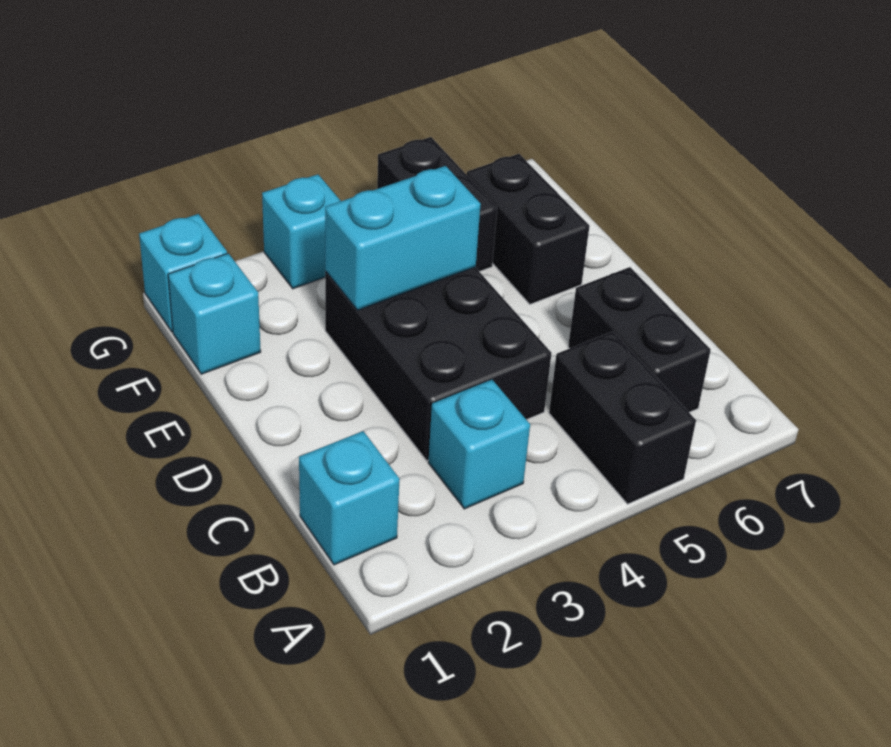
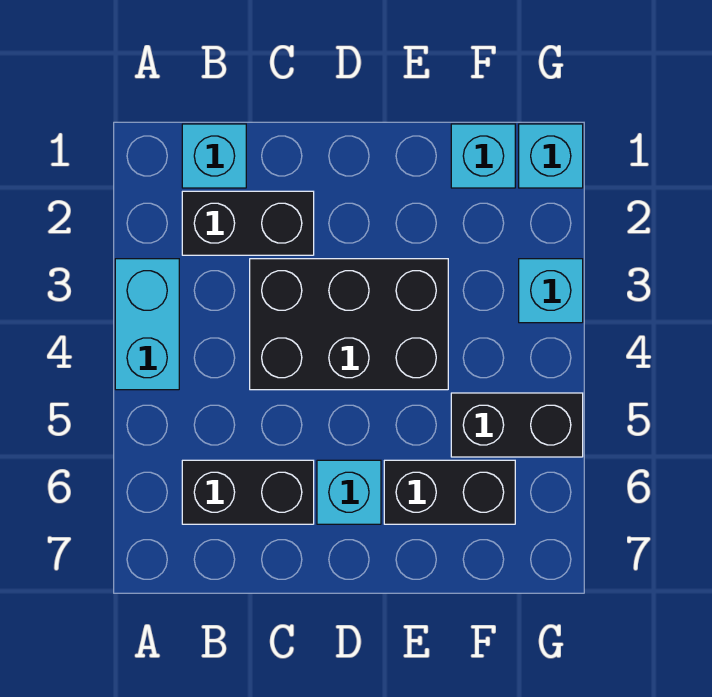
black 1x2 brick [549,331,696,504] -> black 1x2 brick moved to [182,191,314,255]
cyan 1x1 brick [428,380,530,509] -> cyan 1x1 brick moved to [317,460,381,524]
cyan 1x2 brick [325,166,481,310] -> cyan 1x2 brick moved to [115,259,179,390]

